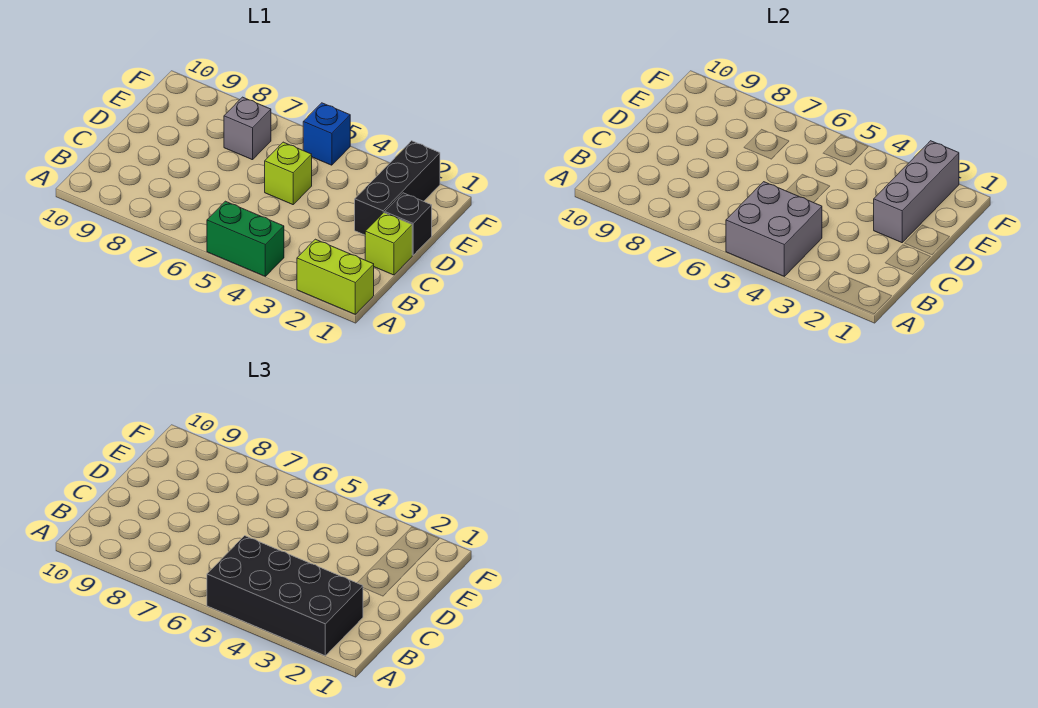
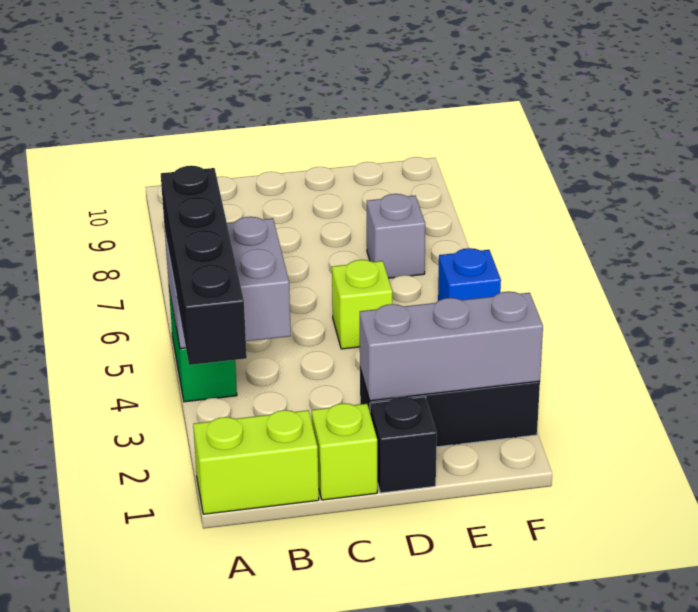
lime 1x2 brick [297,239,374,314] -> lime 1x2 brick turned to [193,410,319,514]
black 2x4 brick [207,536,363,656] -> black 1x4 brick [161,166,247,365]

